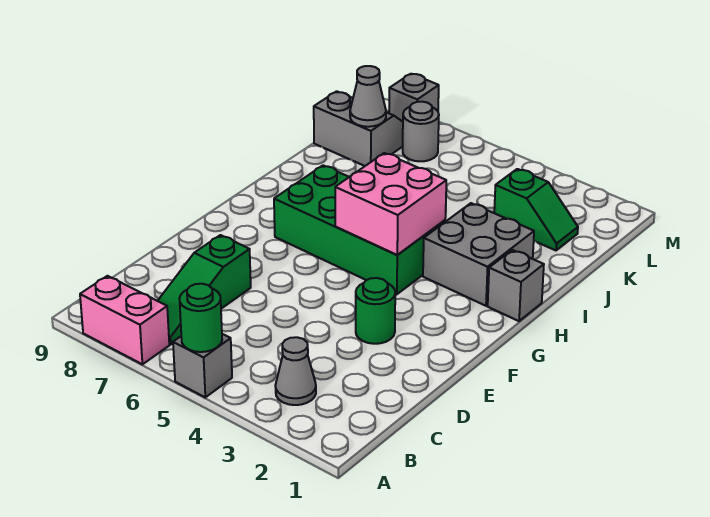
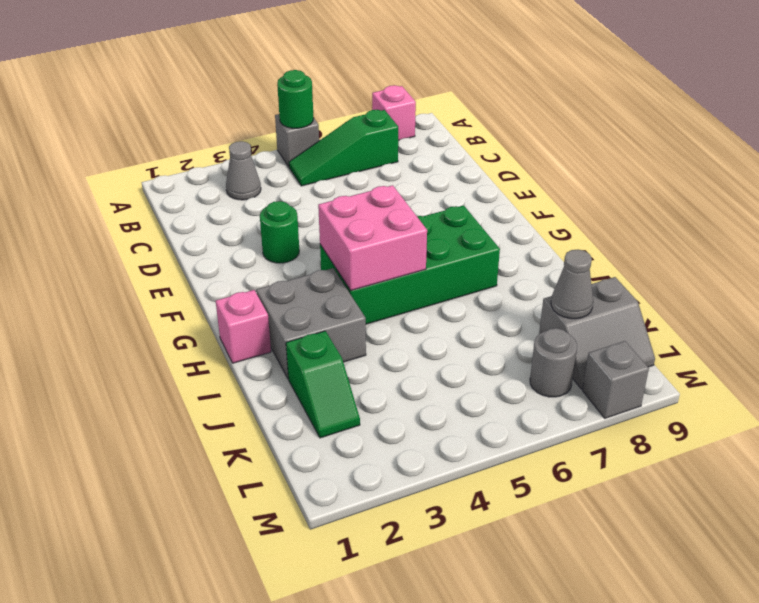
pink 1x2 brick [80,276,169,364] -> pink 1x1 brick [372,85,416,141]
green 1x3 slope [158,235,251,344] -> green 1x3 slope turned to [289,110,398,186]
grey 1x1 brick [488,250,544,321] -> pink 1x1 brick [216,290,271,363]
green 1x2 slope [494,169,578,250] -> green 1x2 slope turned to [286,331,360,438]

